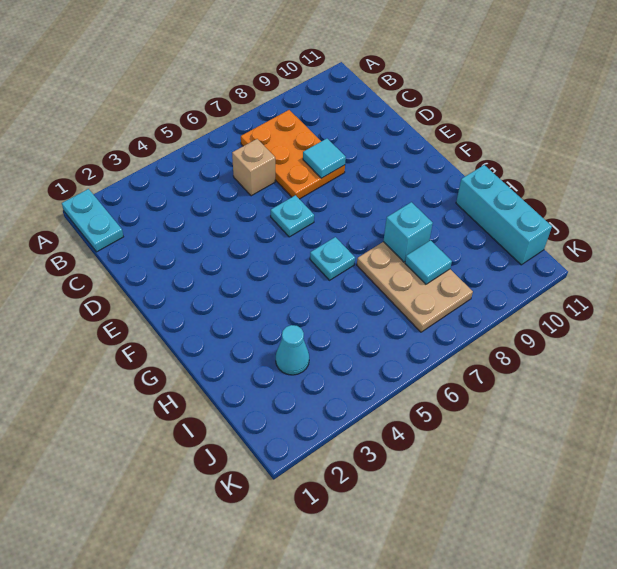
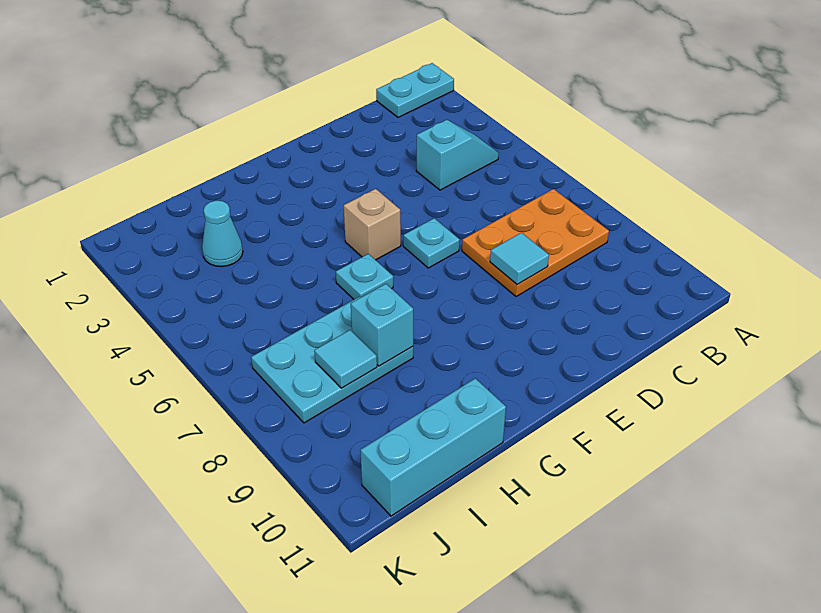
none -> cyan 1x2 slope [416,120,499,190]
tan 1x1 brick [232,139,275,196] -> tan 1x1 brick moved to [344,189,401,260]
tan 2x3 plate [357,242,473,332] -> cyan 2x3 plate [251,297,413,423]

